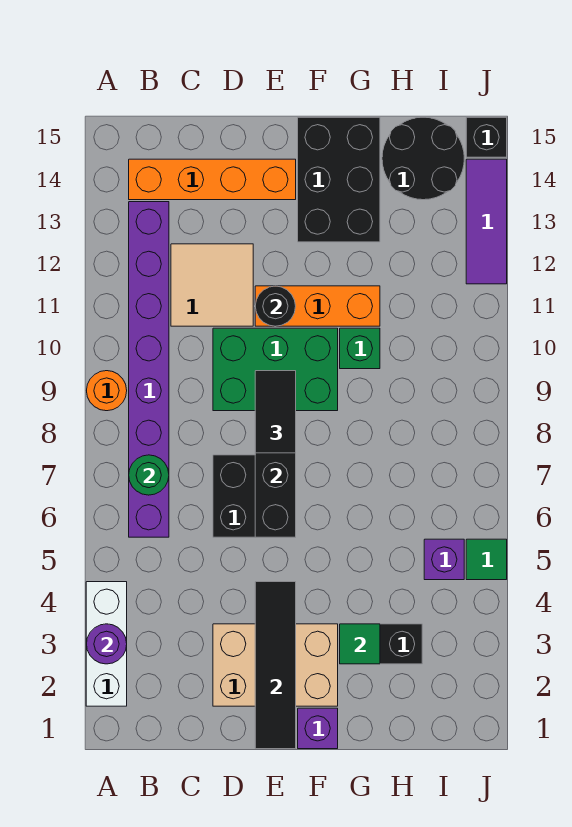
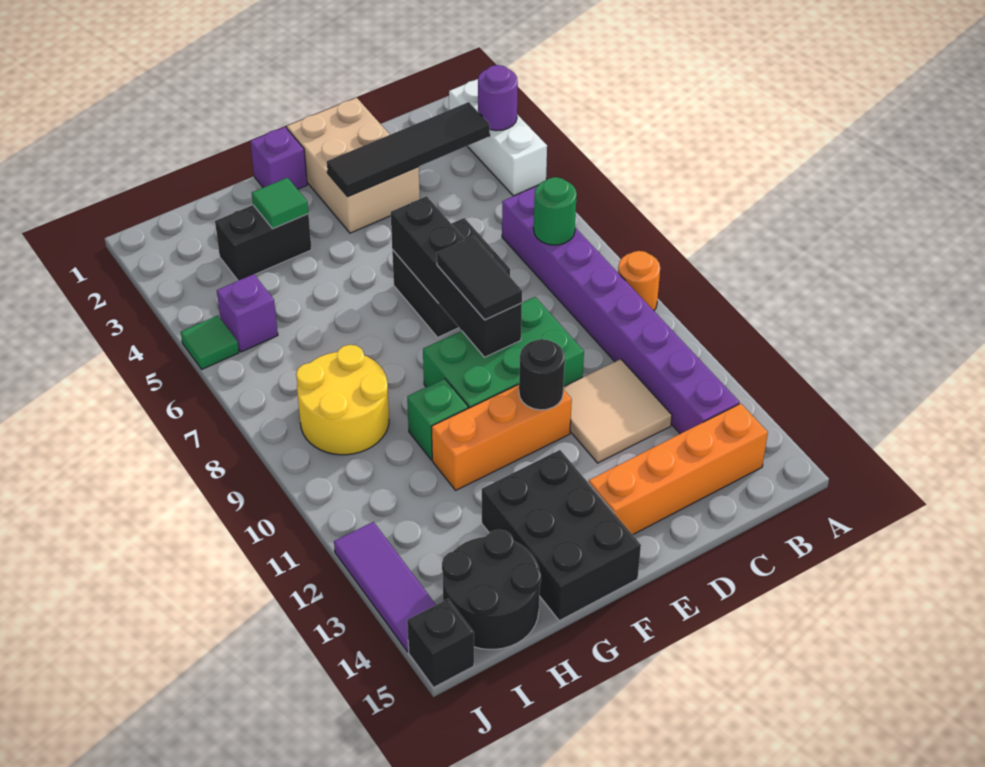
tan 2x3 brick [213,624,338,706] -> tan 2x3 brick turned to [287,98,420,233]
black 1x4 tile [255,582,296,749] -> black 1x4 tile turned to [327,102,490,197]
none -> yellow 2x2 round brick [296,345,389,455]

